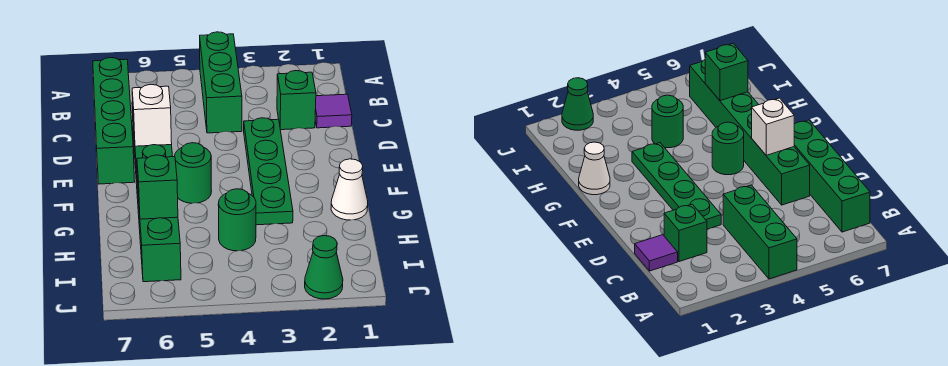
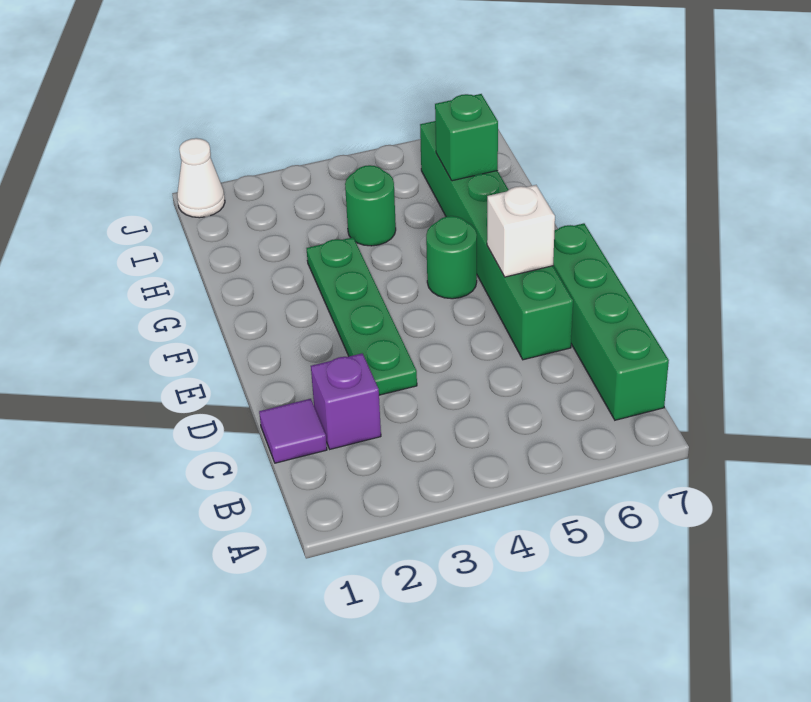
green 1x3 brick [200,32,242,133] -> none
green 1x1 brick [277,71,316,130] -> purple 1x1 brick [311,353,381,449]
white 1x1 cone [331,159,368,220] -> white 1x1 cone moved to [177,138,225,218]
green 1x1 cone [305,236,343,299] -> none

